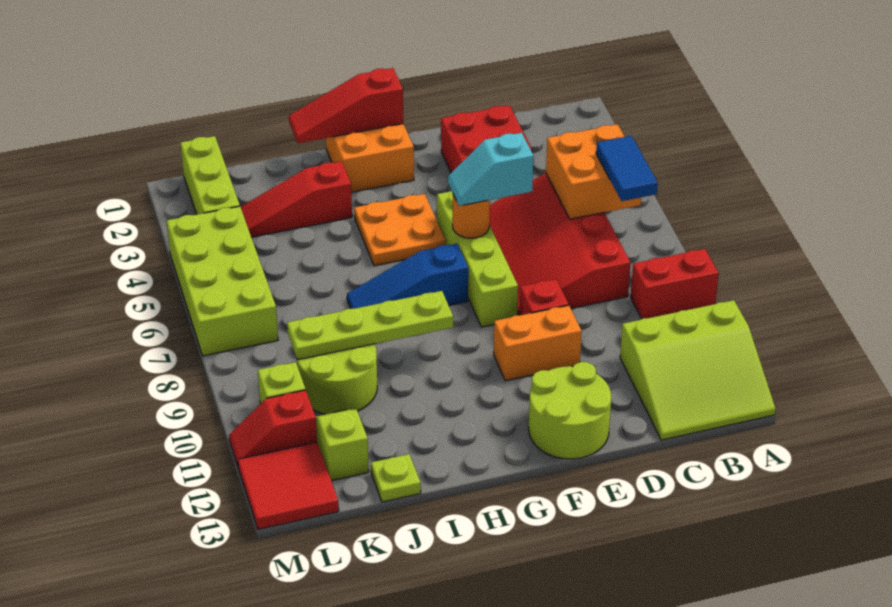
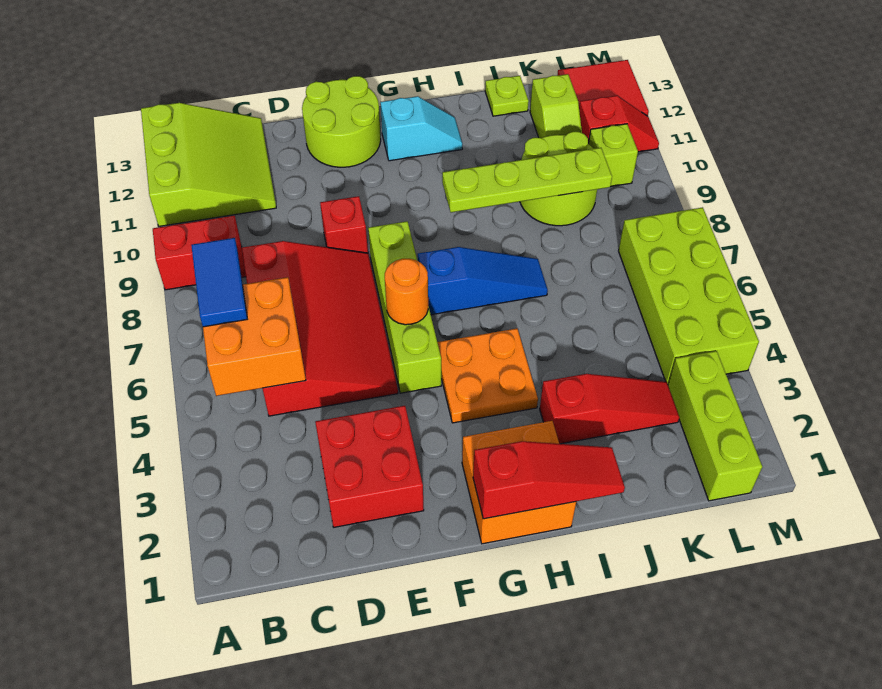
lime 3x3 slope [620,300,776,440] -> lime 3x3 slope turned to [141,103,276,226]
cyan 1x2 slope [448,133,533,206] -> cyan 1x2 slope moved to [380,96,462,161]
orange 1x2 brick [494,305,582,381] -> none

